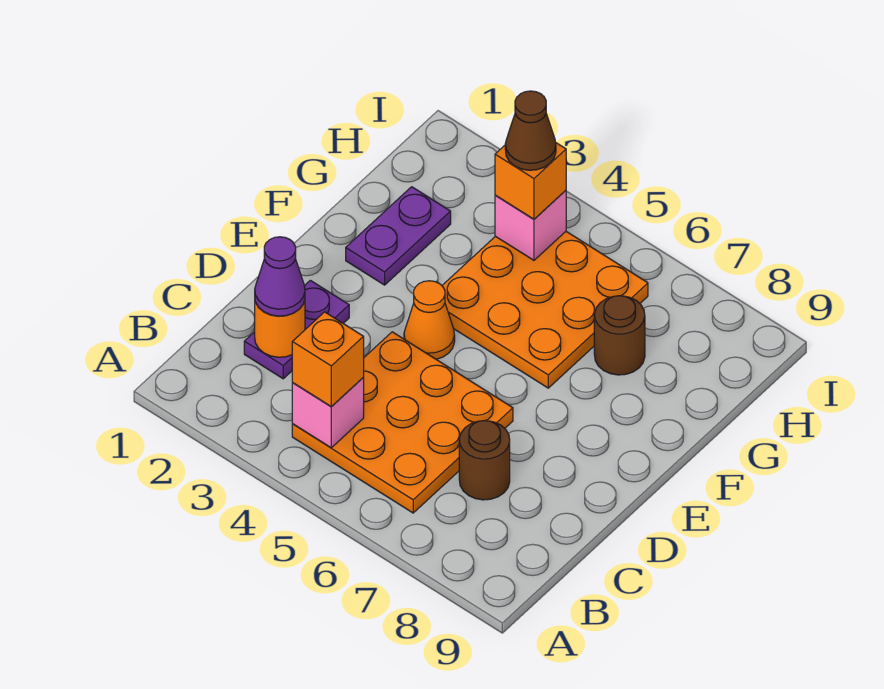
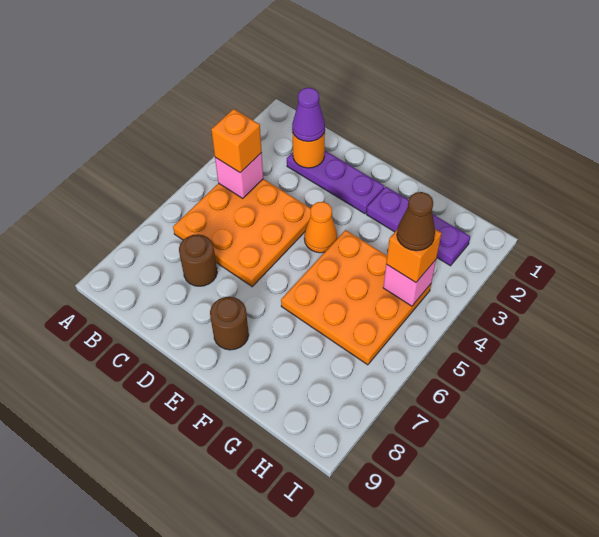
purple 1x2 plate [244,280,349,379] -> purple 1x3 plate [287,151,384,214]
purple 1x2 plate [346,187,451,285] -> purple 1x3 plate [366,187,470,266]
brown 1x1 round brick [594,296,645,375] -> brown 1x1 round brick moved to [210,297,249,350]

